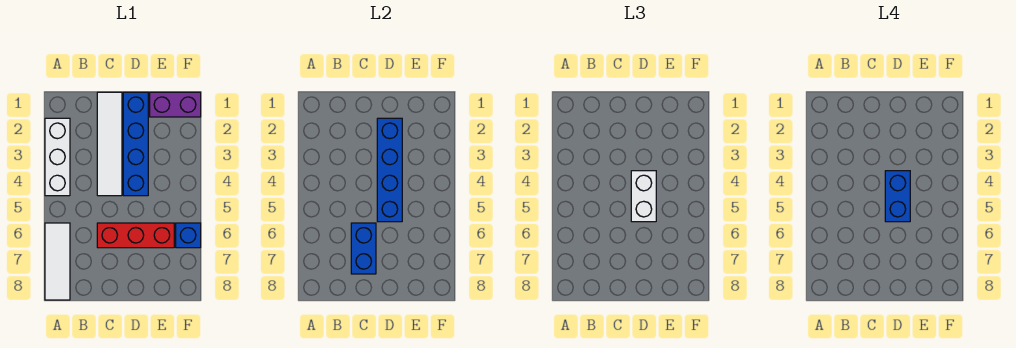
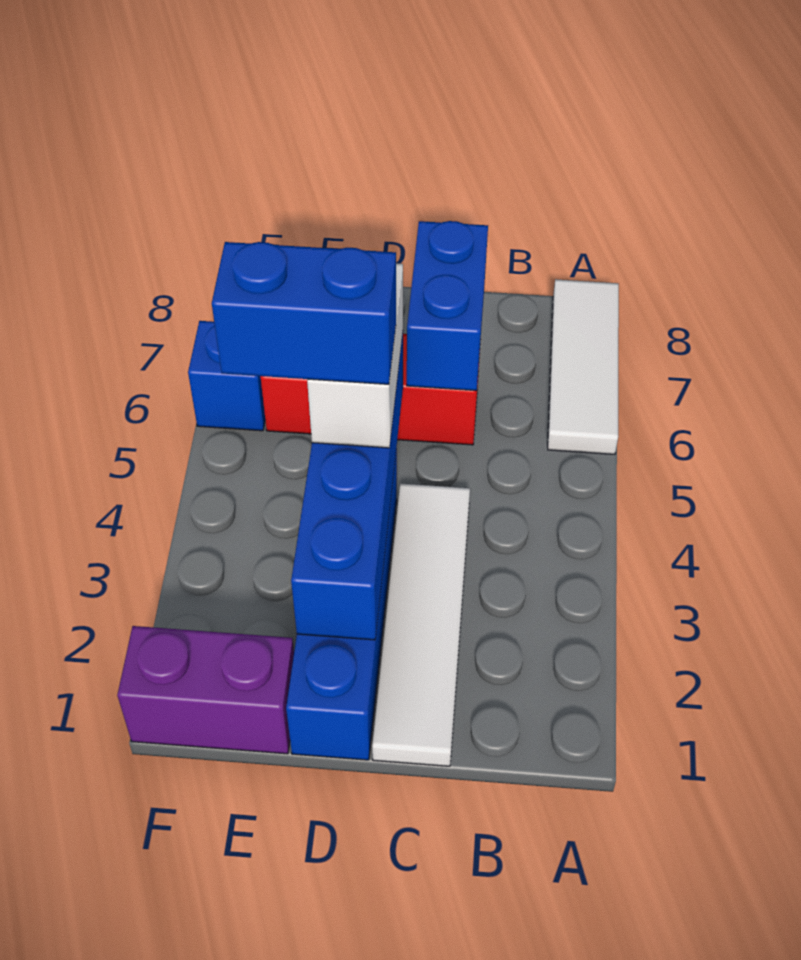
white 1x3 brick [45,118,70,196] -> none
blue 1x2 brick [885,171,910,222] -> blue 1x2 brick turned to [212,242,396,384]

